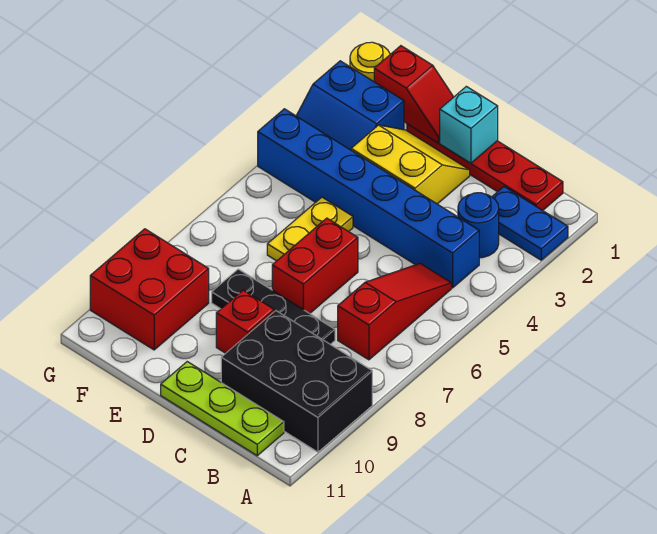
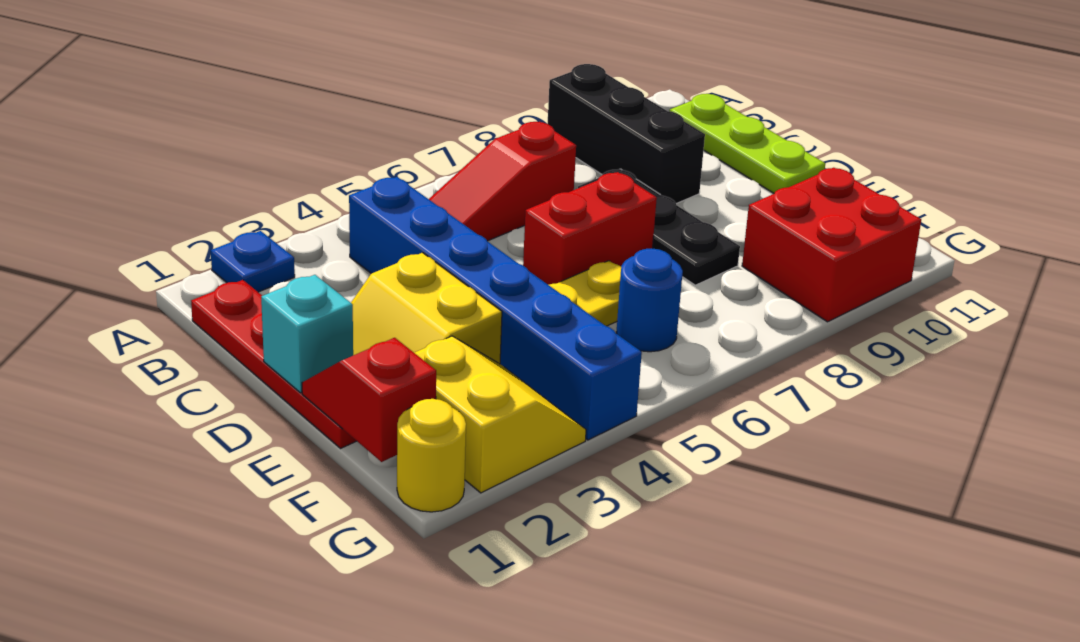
blue 1x2 plate [492,187,568,260] -> blue 1x1 plate [211,231,295,292]
black 2x3 brick [221,311,372,452] -> black 1x3 brick [548,64,705,204]
blue 1x1 round brick [458,193,499,258] -> blue 1x1 round brick moved to [616,248,683,352]
red 1x1 brick [216,290,274,353] -> none
blue 2x2 slope [296,61,404,150] -> yellow 2x2 slope [415,336,586,493]

